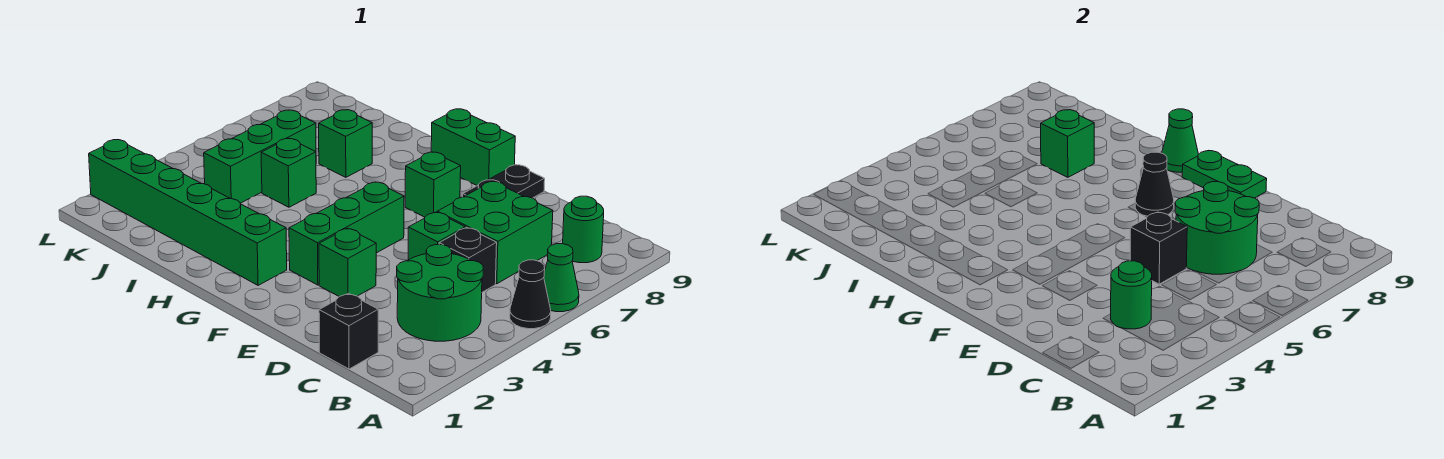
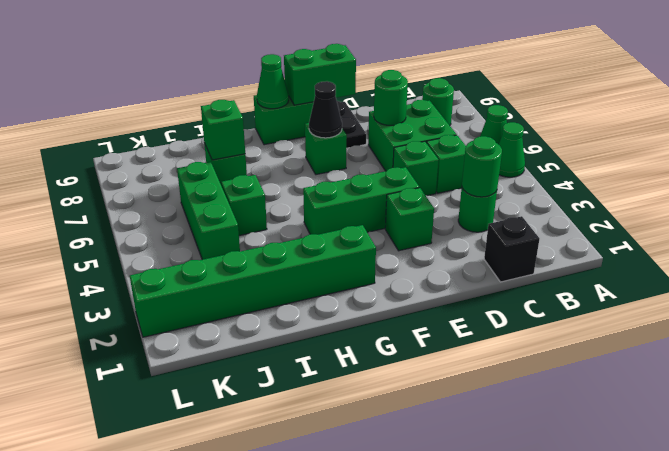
black 1x1 cone [510,260,551,329] -> green 1x1 cone [499,122,525,177]
green 2x2 round brick [397,244,483,341] -> green 1x1 round brick [458,188,497,232]
black 1x1 brick [439,228,497,292] -> green 1x1 brick [427,135,466,193]
green 2x2 round brick [1175,182,1259,274] -> green 1x1 round brick [374,70,408,125]
black 1x1 brick [1130,212,1187,284] -> none
green 1x2 plate [1182,151,1267,198] -> green 1x2 brick [284,44,356,105]
green 1x3 brick [289,182,404,285] -> green 1x3 brick turned to [303,167,419,235]

